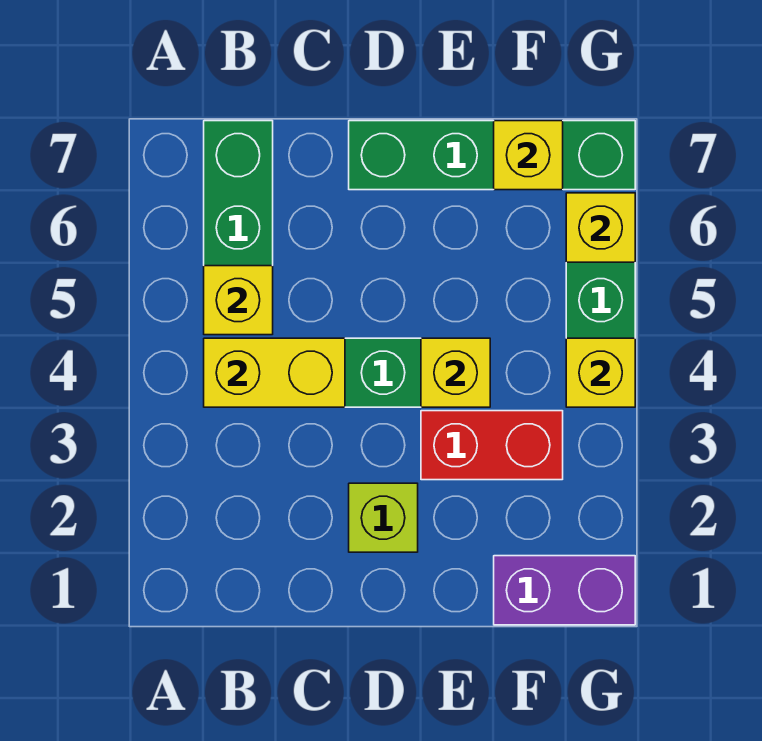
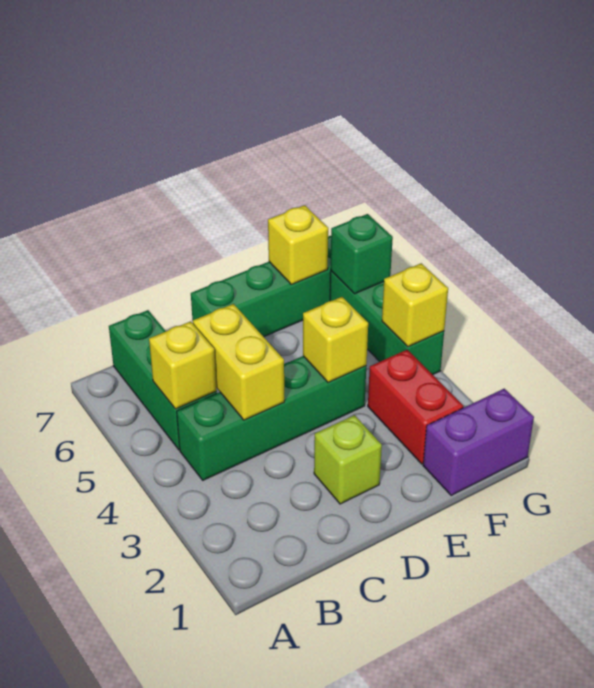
yellow 1x2 brick [204,338,345,407] -> yellow 1x2 brick turned to [193,304,284,420]
red 1x2 brick [421,411,563,480] -> red 1x2 brick turned to [368,350,463,464]
yellow 1x1 brick [566,193,635,262] -> green 1x1 brick [331,214,393,294]

